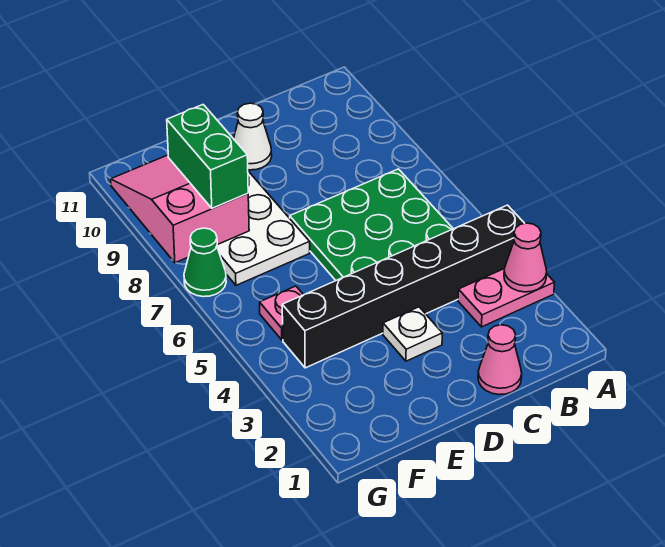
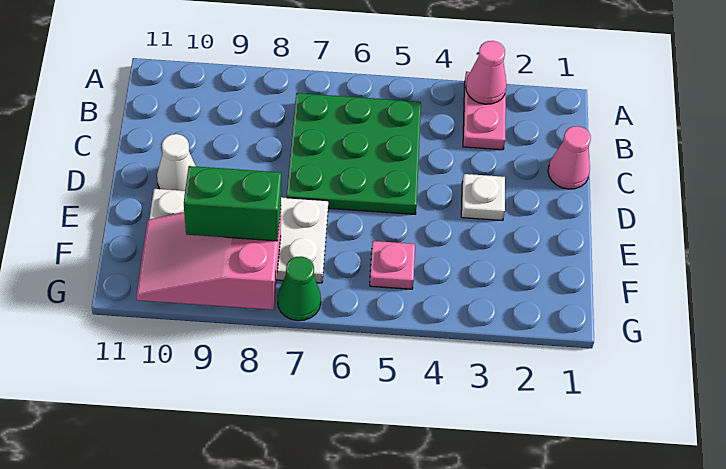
black 1x6 brick [282,205,525,368] -> none

